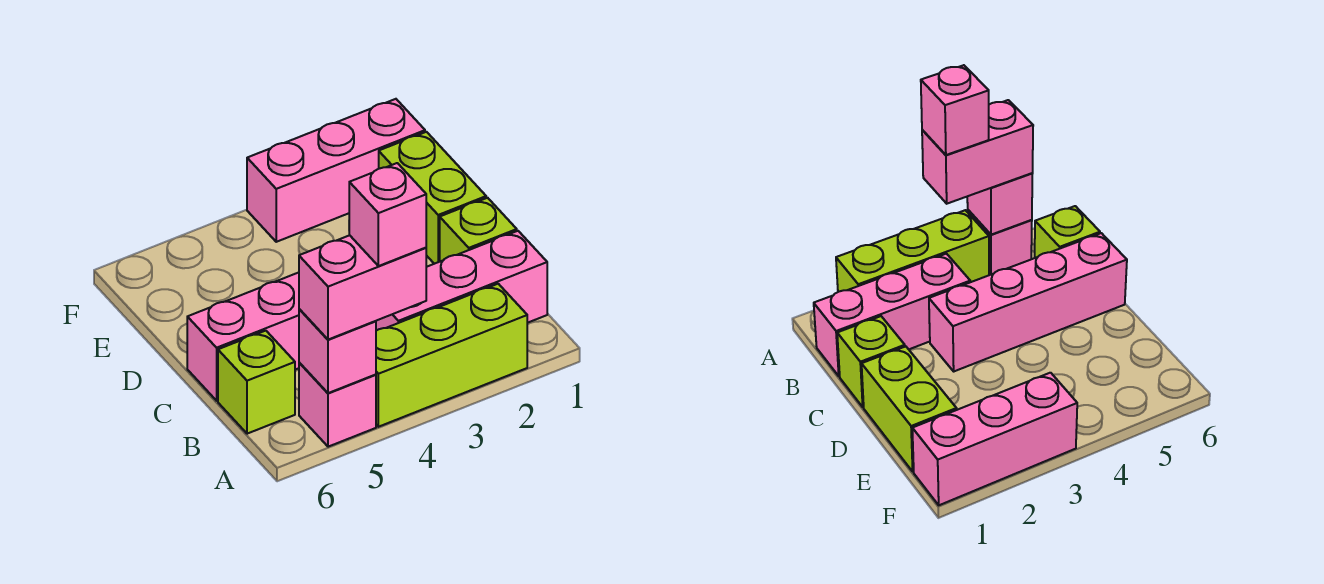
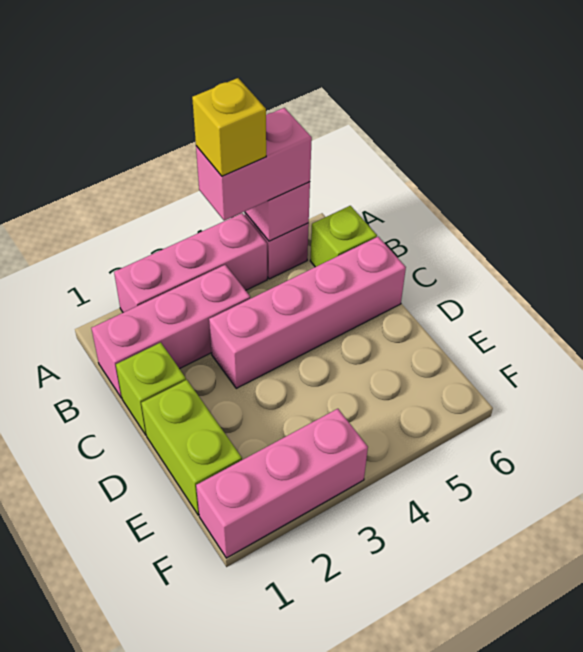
lime 1x3 brick [376,284,527,427] -> pink 1x3 brick [114,213,267,313]
pink 1x1 brick [349,163,426,266] -> yellow 1x1 brick [192,78,266,176]

